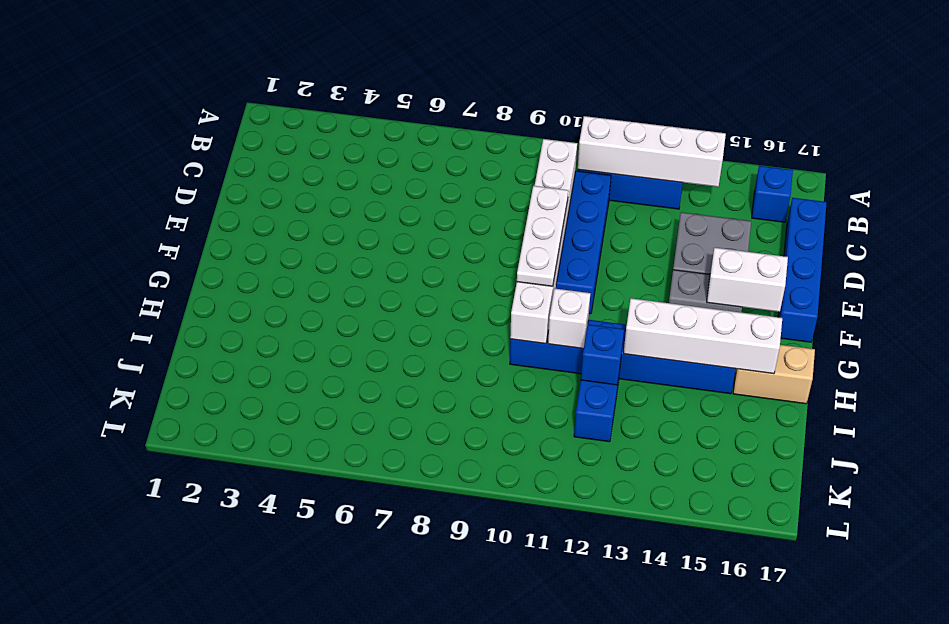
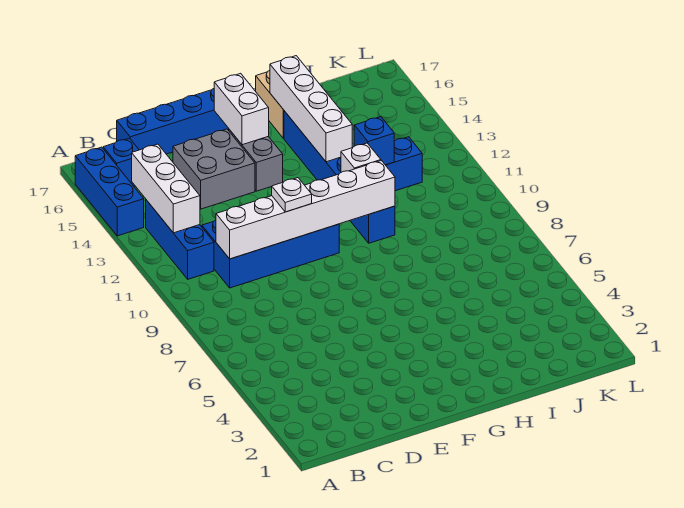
none -> blue 1x3 brick [75,147,144,236]
white 1x4 brick [578,116,726,187] -> white 1x3 brick [132,144,200,233]
white 1x3 plate [517,186,568,286] -> white 1x1 plate [272,178,312,212]

